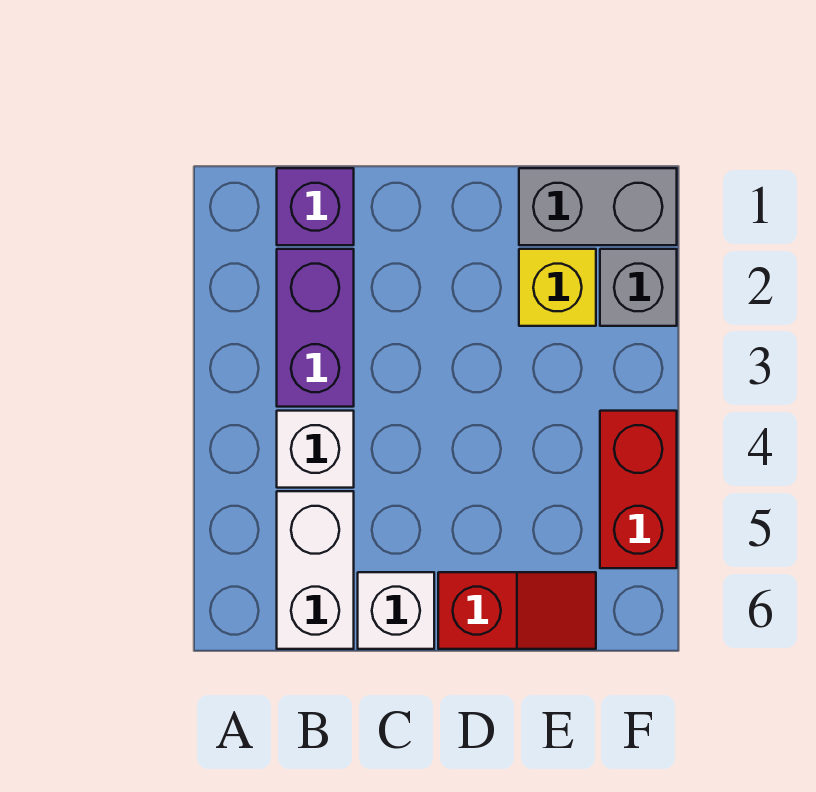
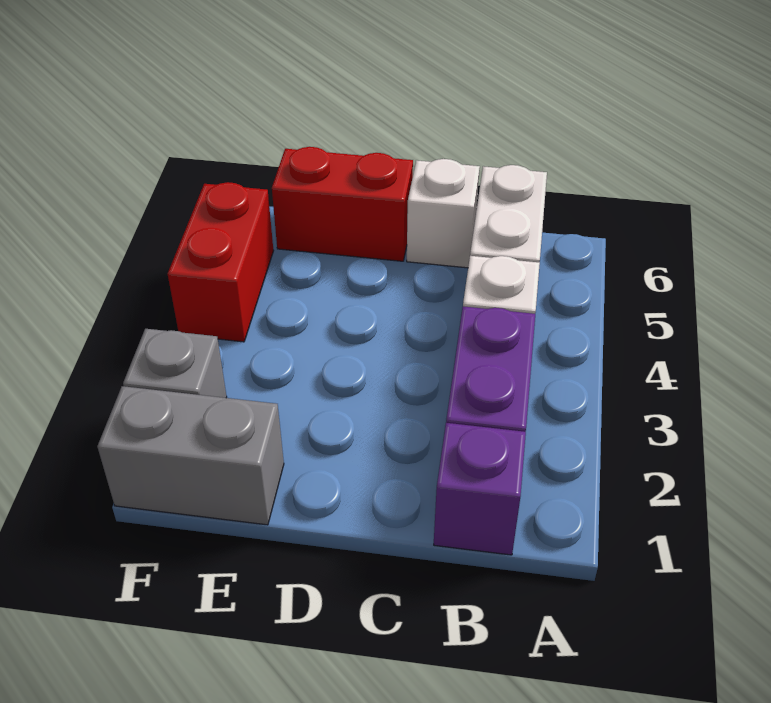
red 1x2 slope [438,572,596,649] -> red 1x2 brick [272,147,413,261]
yellow 1x1 brick [519,249,596,326] -> none

